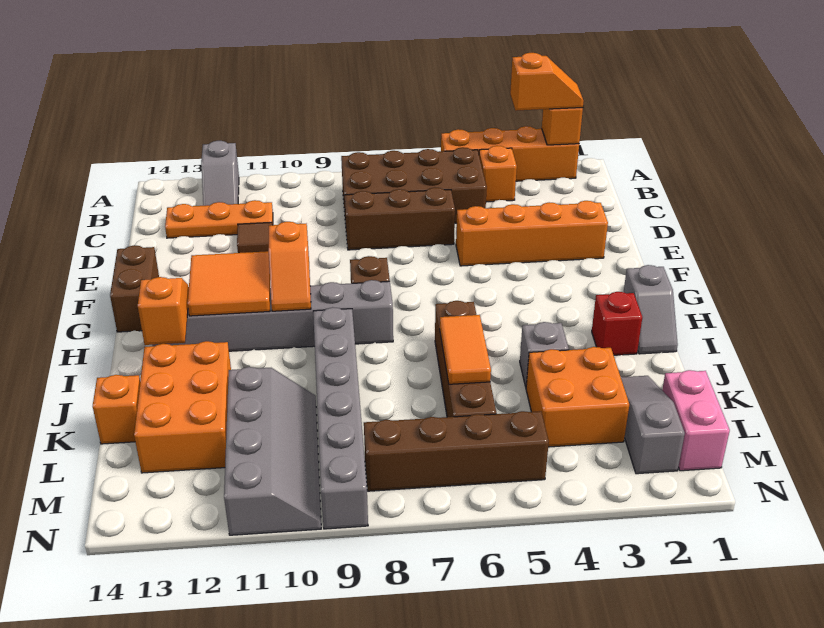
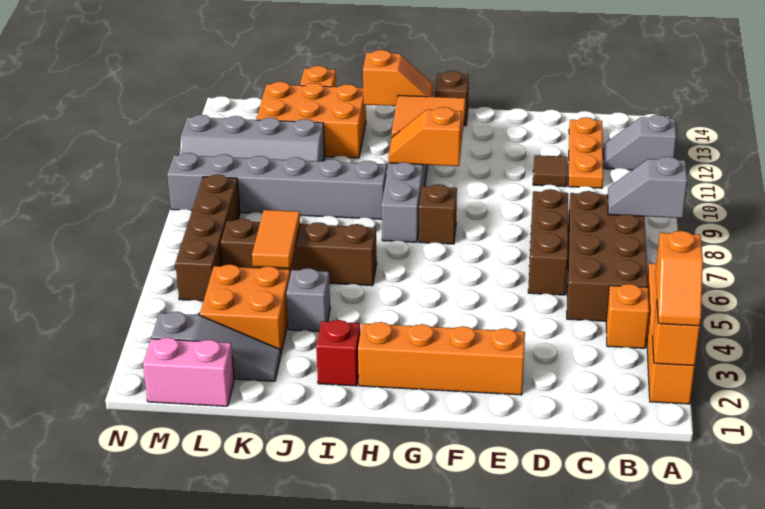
orange 1x4 brick [456,201,608,266] -> orange 1x4 brick turned to [358,322,525,395]
brown 1x2 brick [110,245,159,332] -> brown 1x1 brick [435,71,469,126]
grey 1x2 slope [624,265,678,354] -> grey 1x2 slope moved to [608,157,687,218]
orange 1x2 tile [440,315,491,384] -> orange 1x2 tile turned to [252,210,300,268]

